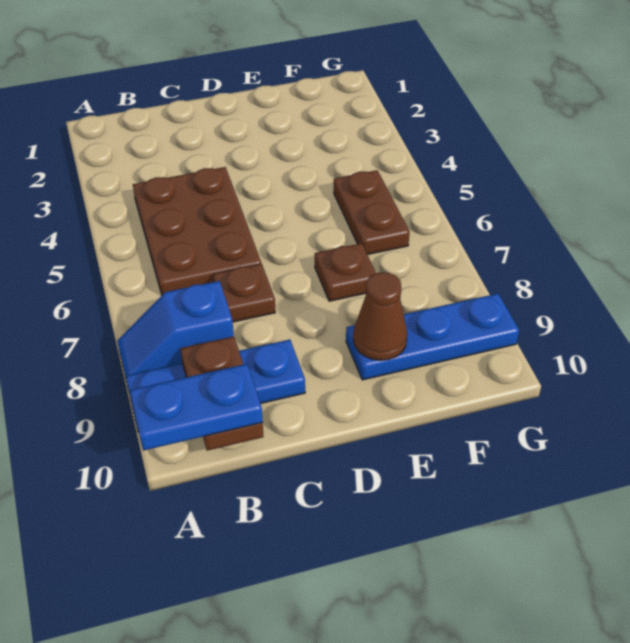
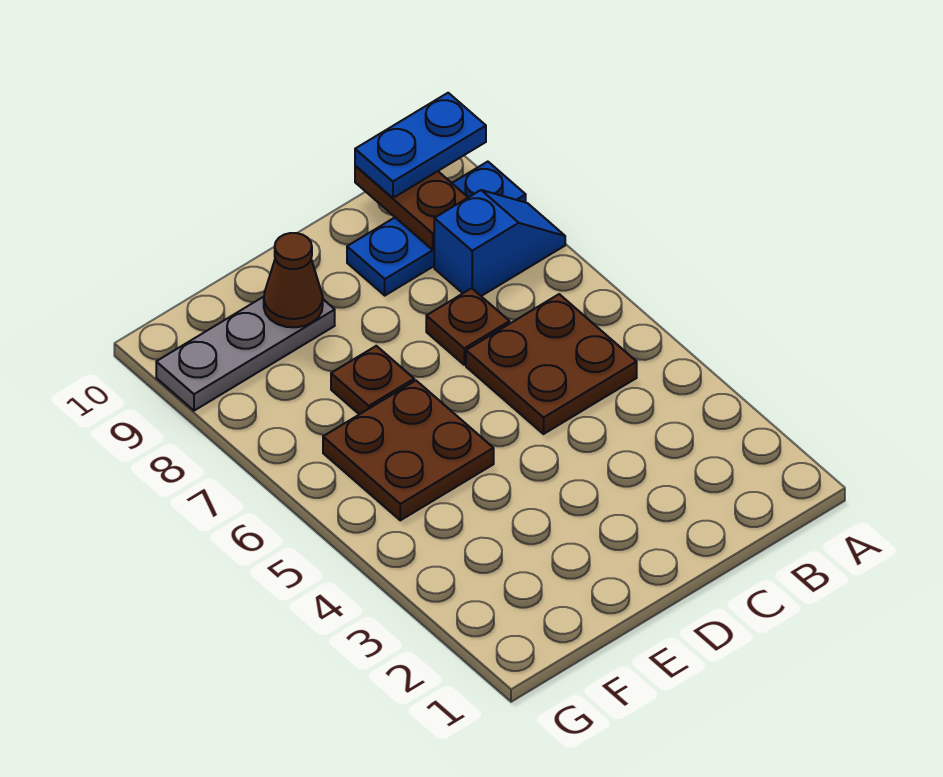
brown 2x3 plate [133,167,261,295] -> brown 2x2 plate [466,294,637,434]
blue 1x3 plate [346,294,519,380] -> grey 1x3 plate [156,297,335,411]
brown 1x2 plate [334,170,410,255] -> brown 2x2 plate [323,381,494,520]

